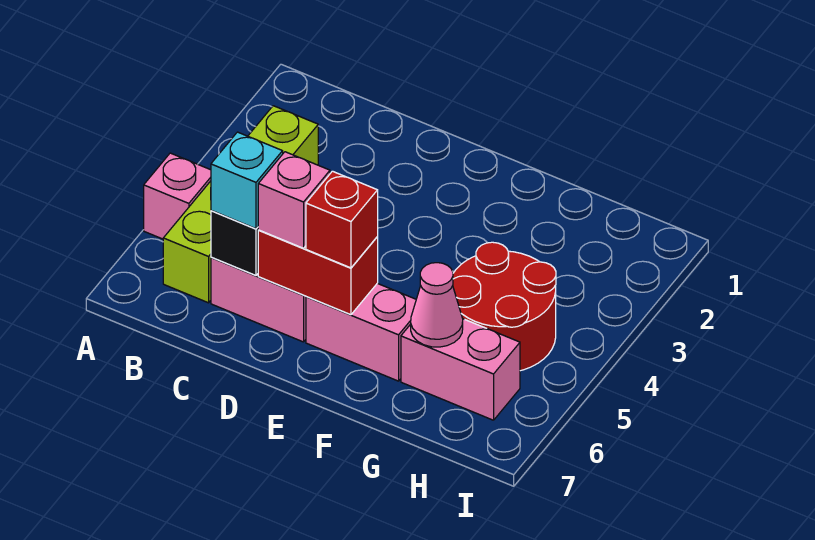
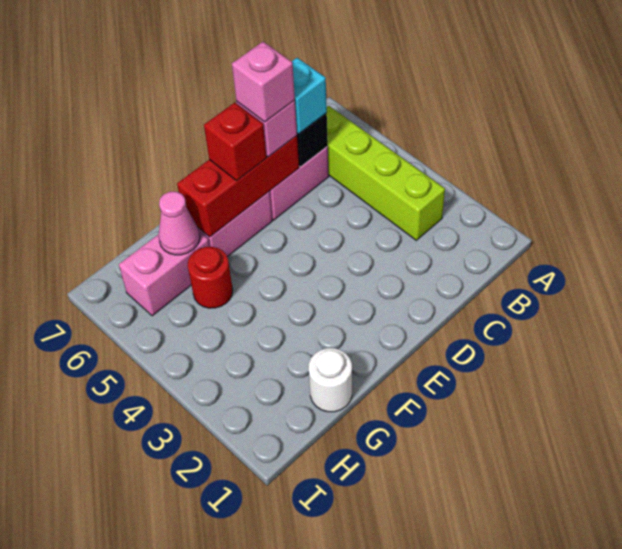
pink 1x1 brick [144,153,211,239] -> pink 1x1 brick moved to [232,42,295,122]
red 1x2 brick [258,230,378,315] -> red 1x3 brick [177,136,299,237]
none -> white 1x1 round brick [309,348,352,412]
red 2x2 round brick [453,242,556,371] -> red 1x1 round brick [188,247,233,308]

